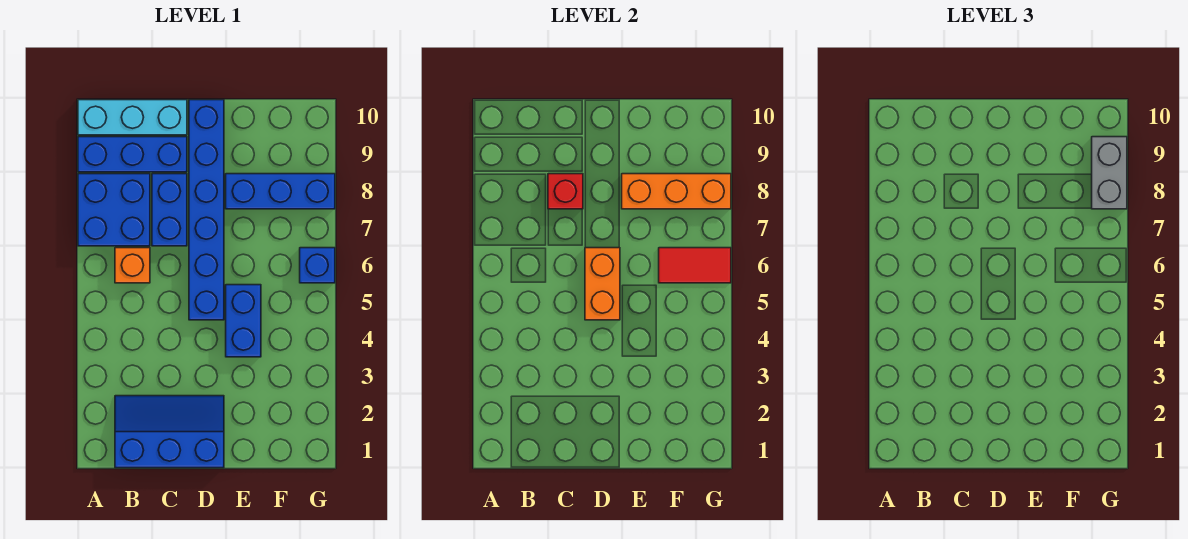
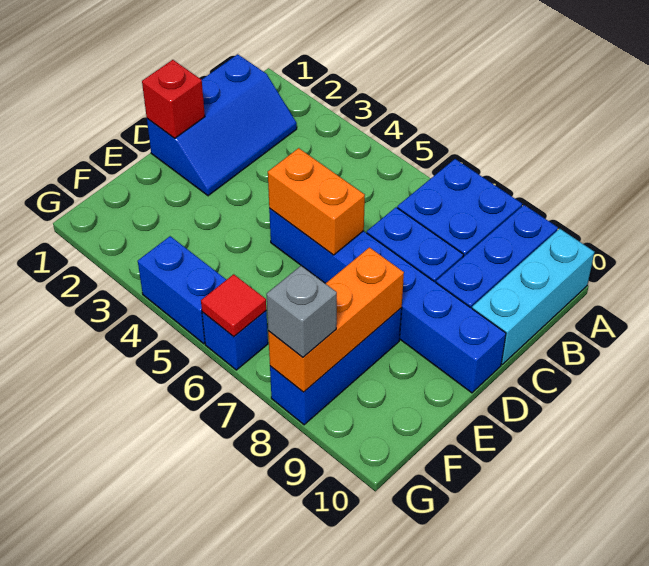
orange 1x1 brick [115,248,150,283] -> none
red 1x1 brick [548,174,583,209] -> red 1x1 brick moved to [142,60,205,138]
blue 1x2 brick [226,285,261,357] -> blue 1x2 brick moved to [138,236,226,344]
red 1x2 tile [659,248,731,283] -> red 1x1 tile [201,274,266,337]
grey 1x2 brick [1092,137,1127,209] -> grey 1x1 brick [266,266,337,357]

